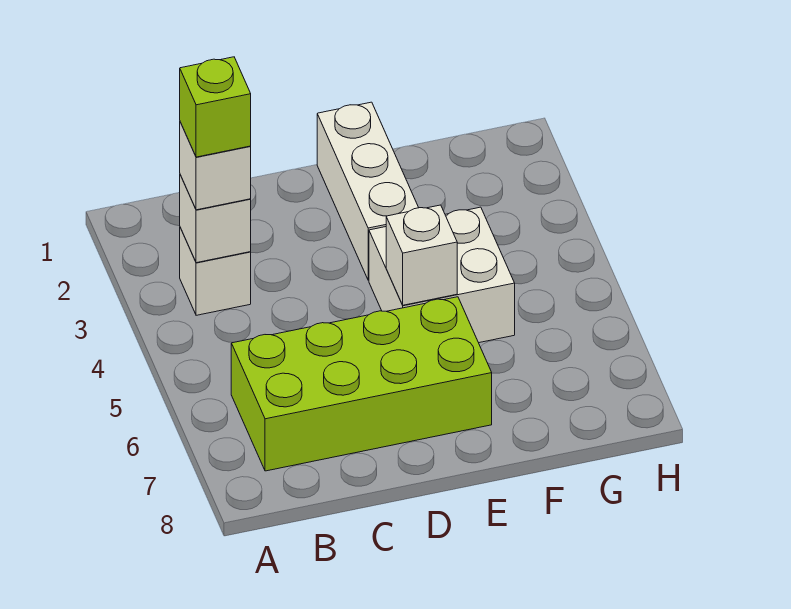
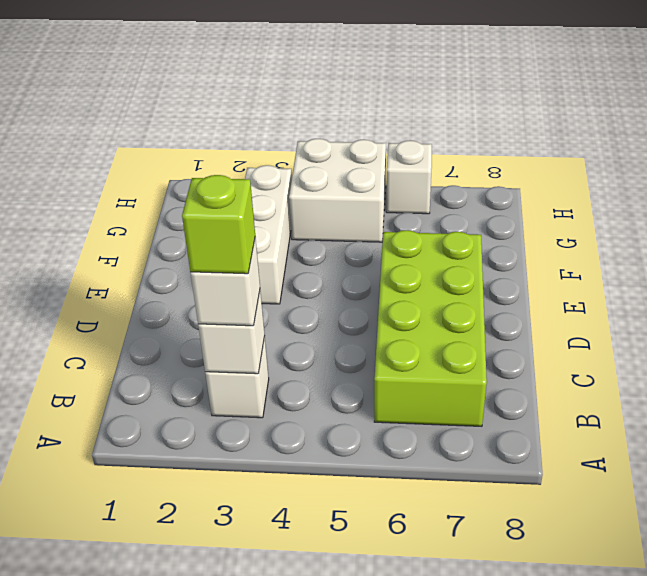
white 1x3 brick [317,102,419,280] -> white 1x3 brick turned to [245,165,292,304]
white 2x2 brick [369,207,515,343] -> white 2x2 brick moved to [289,139,386,242]
white 1x1 brick [386,205,457,305] -> white 1x1 brick moved to [386,141,432,214]

